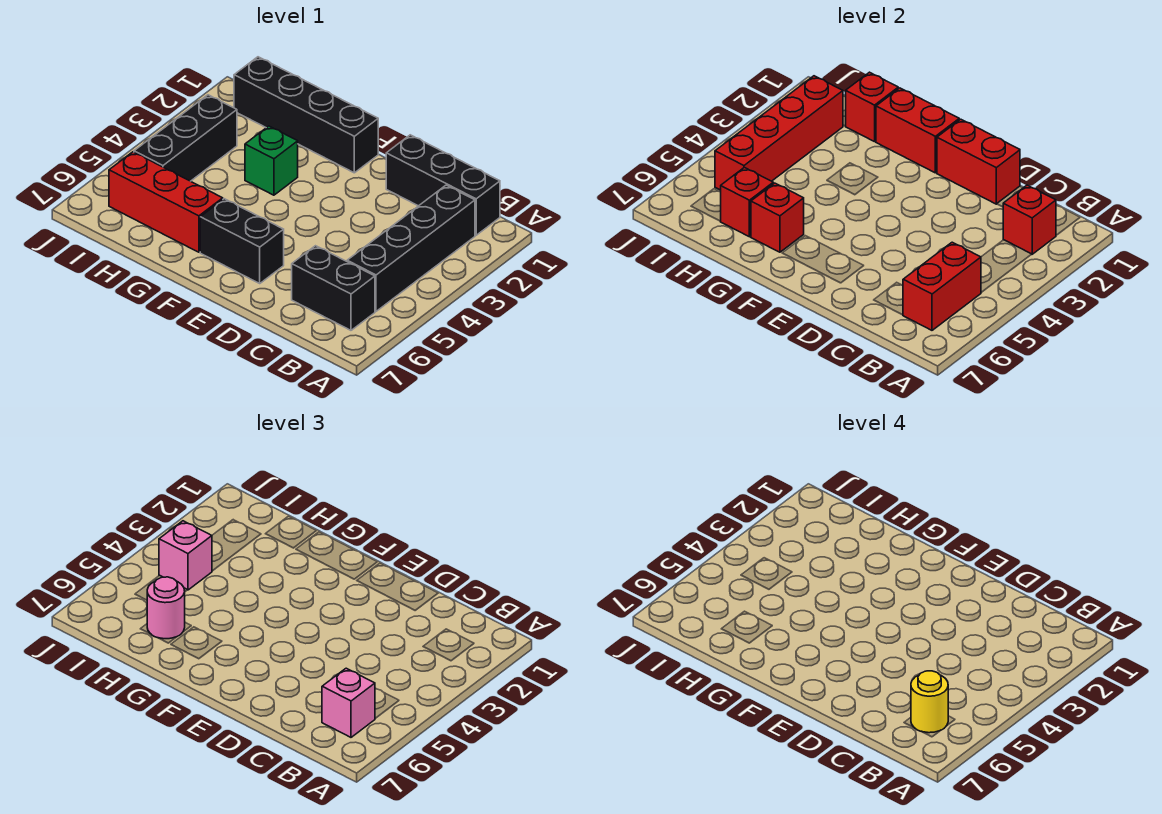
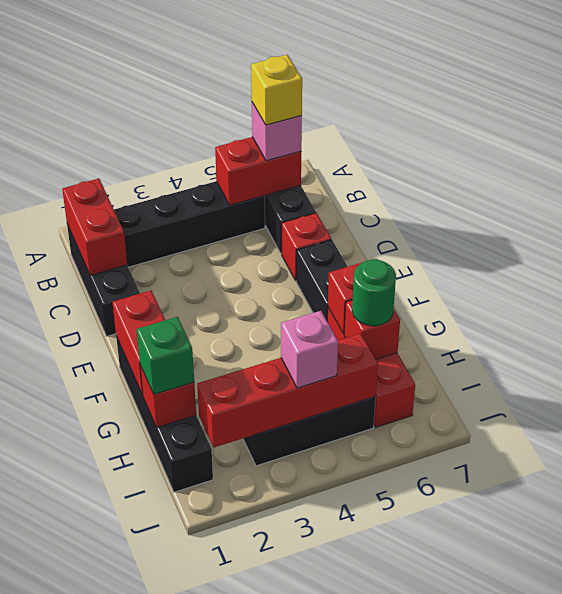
red 1x1 brick [1003,185,1056,254] -> red 1x1 brick moved to [282,213,331,281]
yellow 1x1 round brick [911,671,948,733] -> yellow 1x1 brick [251,55,302,125]
red 1x2 brick [937,119,1020,204] -> red 1x2 brick moved to [62,179,127,275]
green 1x1 brick [245,126,298,195] -> green 1x1 brick moved to [137,317,194,394]
pink 1x1 round brick [147,577,185,639] -> green 1x1 round brick [352,259,396,326]

